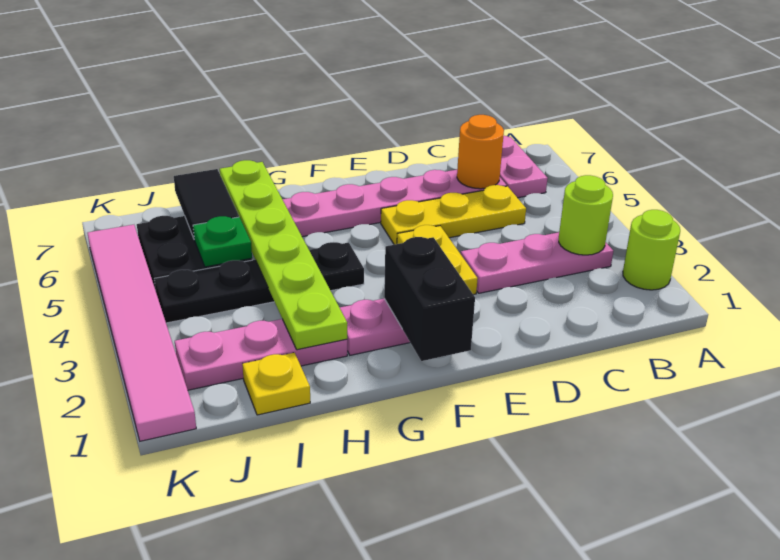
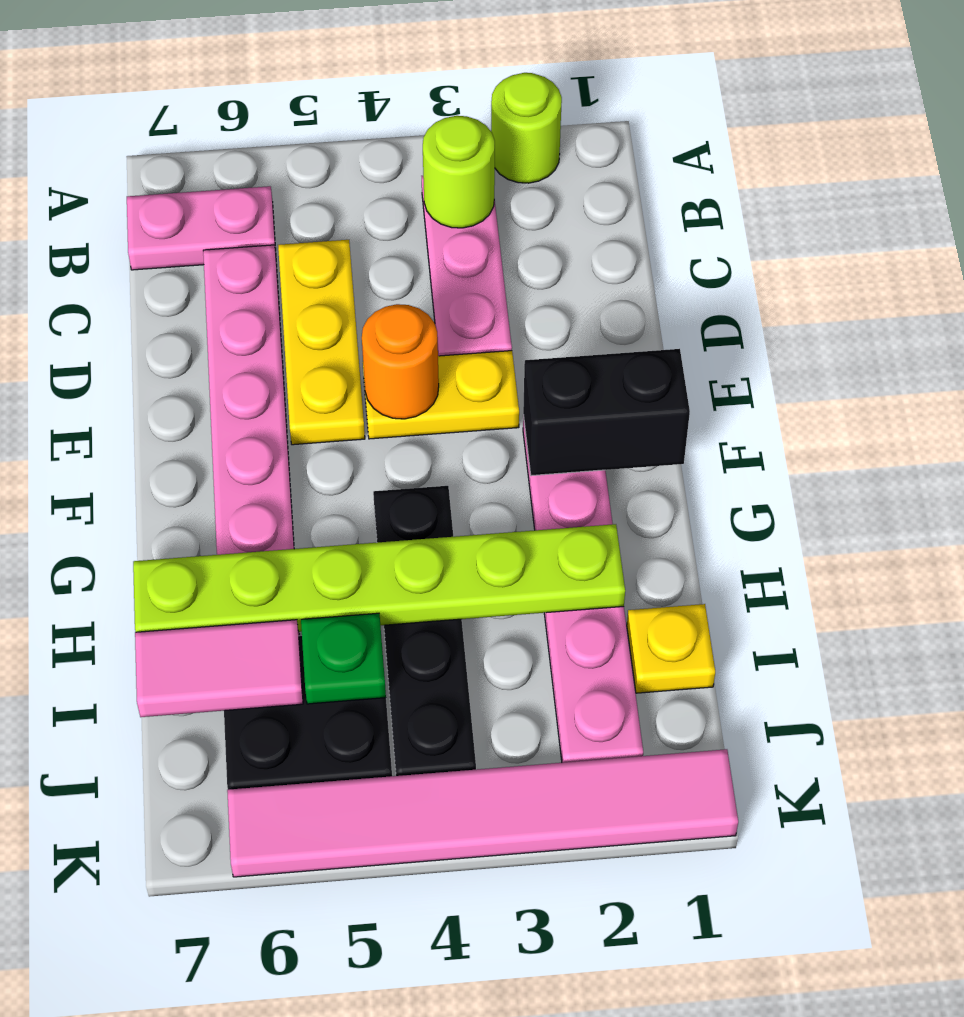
orange 1x1 round brick [457,115,504,189] -> orange 1x1 round brick moved to [362,304,439,419]
black 1x2 tile [174,169,239,238] -> pink 1x2 tile [135,620,303,717]

